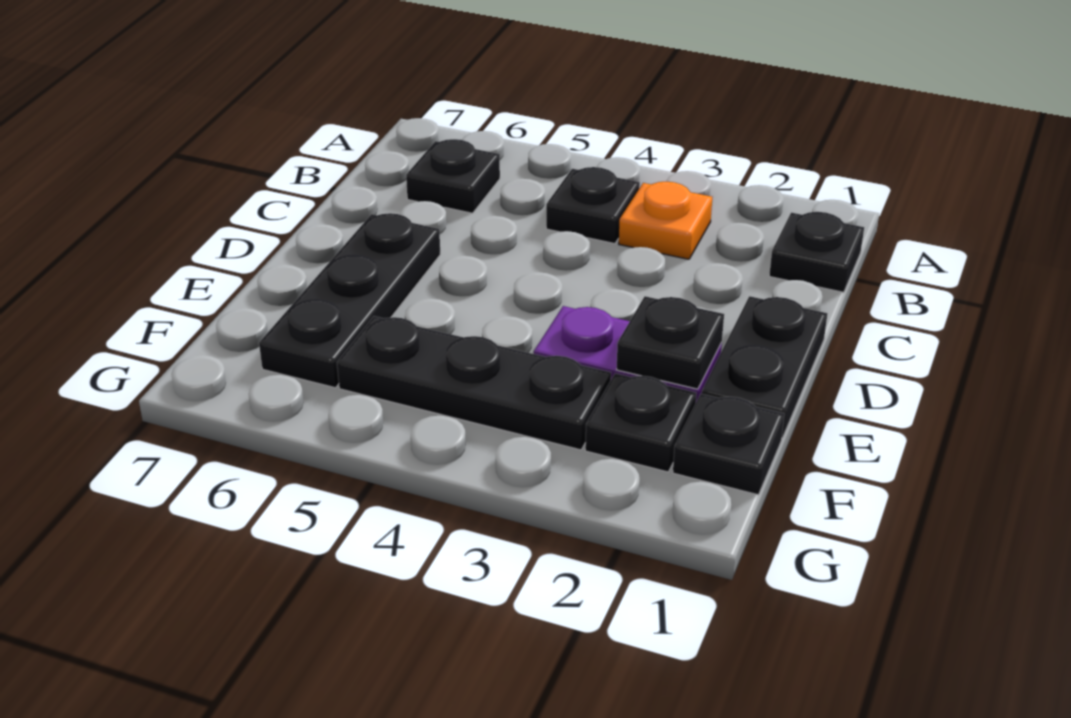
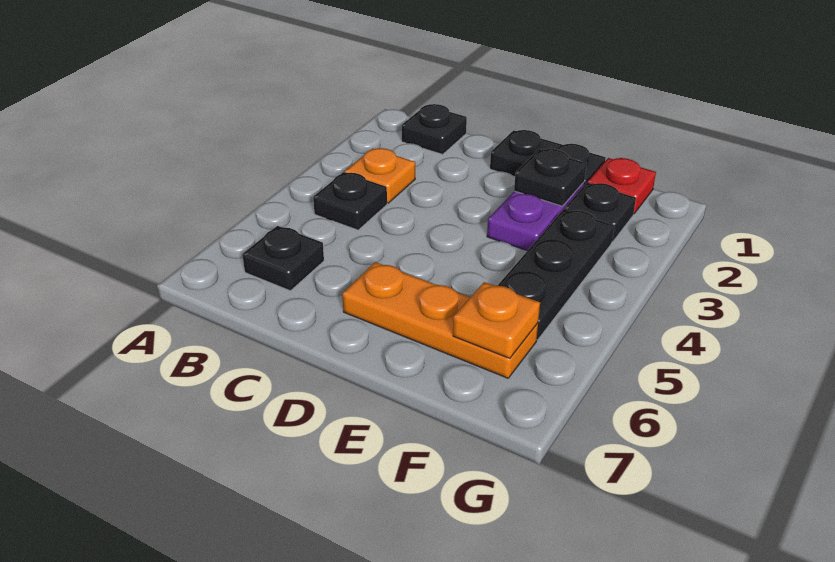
black 1x3 plate [259,213,440,388] -> orange 1x3 plate [342,262,538,378]
black 1x1 plate [673,394,785,495] -> red 1x1 plate [588,158,656,214]
none -> orange 1x1 plate [453,282,540,358]

